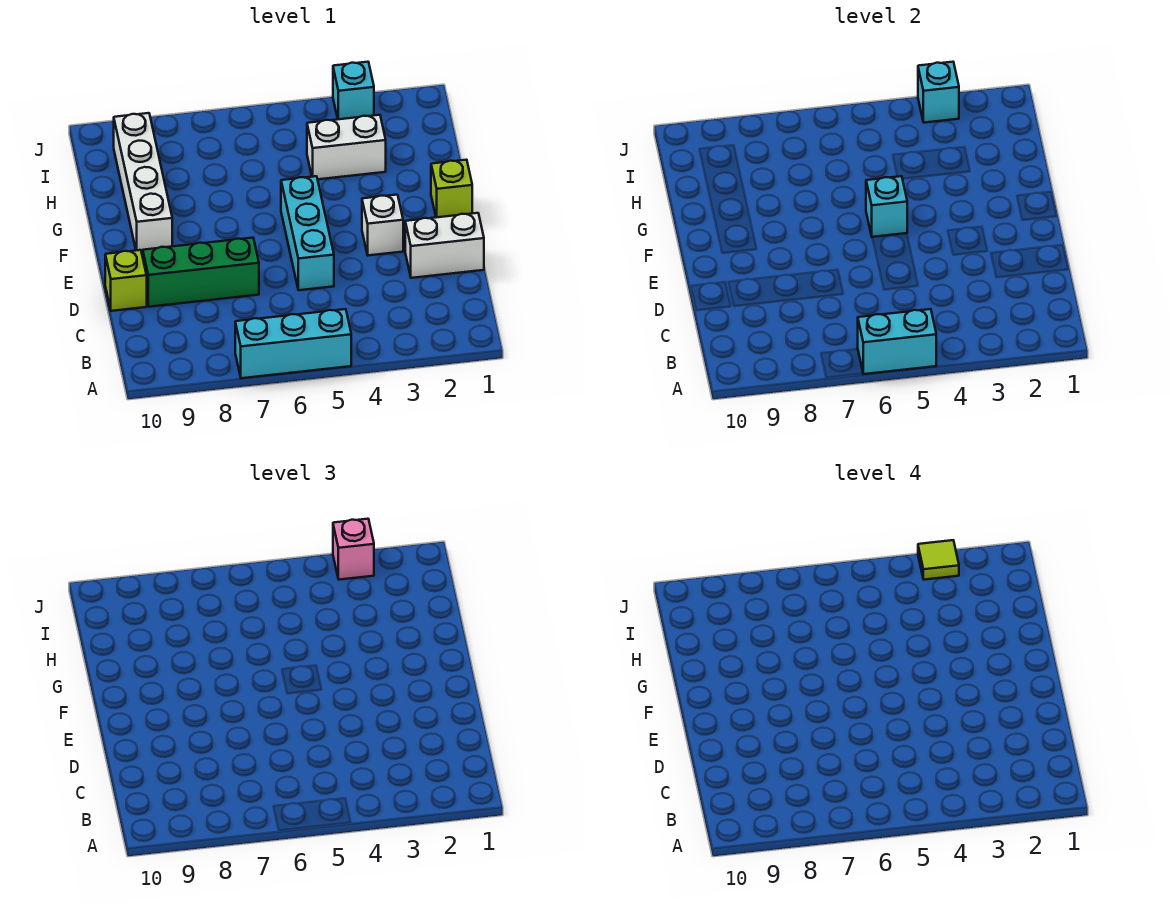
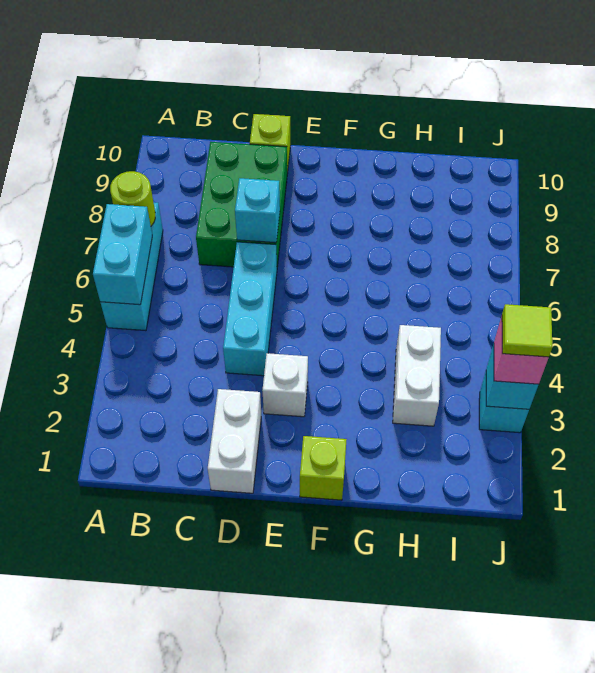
none -> lime 1x1 round brick [110,171,155,226]
cyan 1x3 brick [281,176,334,290] -> cyan 1x3 brick turned to [223,242,277,376]
green 1x3 brick [143,238,259,307] -> green 2x3 brick [196,142,287,267]
cyan 1x1 brick [866,176,907,237] -> cyan 1x1 brick moved to [235,178,280,243]
white 1x4 brick [114,113,172,253] -> none

